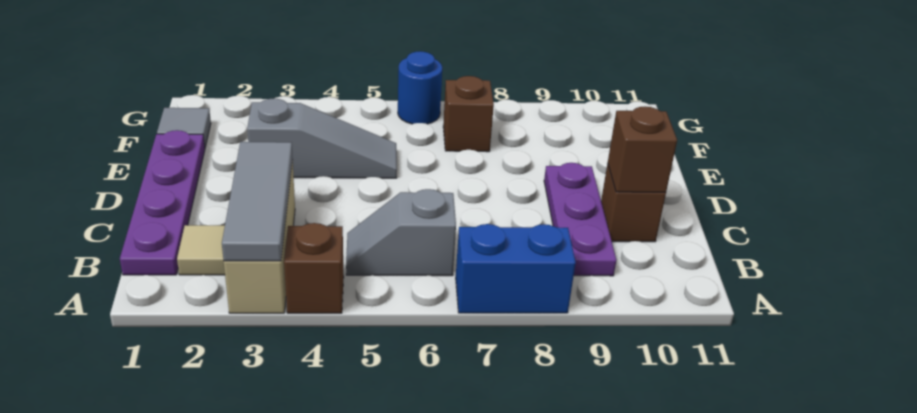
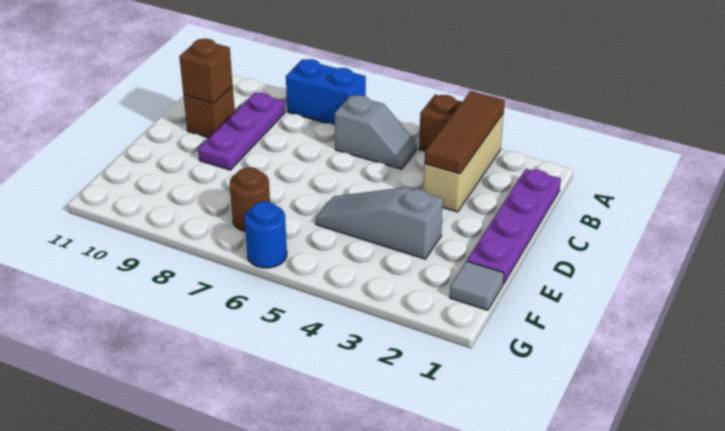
grey 1x3 tile [222,142,293,261] -> brown 1x3 tile [424,91,505,174]
tan 1x1 tile [177,225,225,275] -> none
brown 1x1 brick [443,76,494,152] -> brown 1x1 round brick [230,167,270,231]

